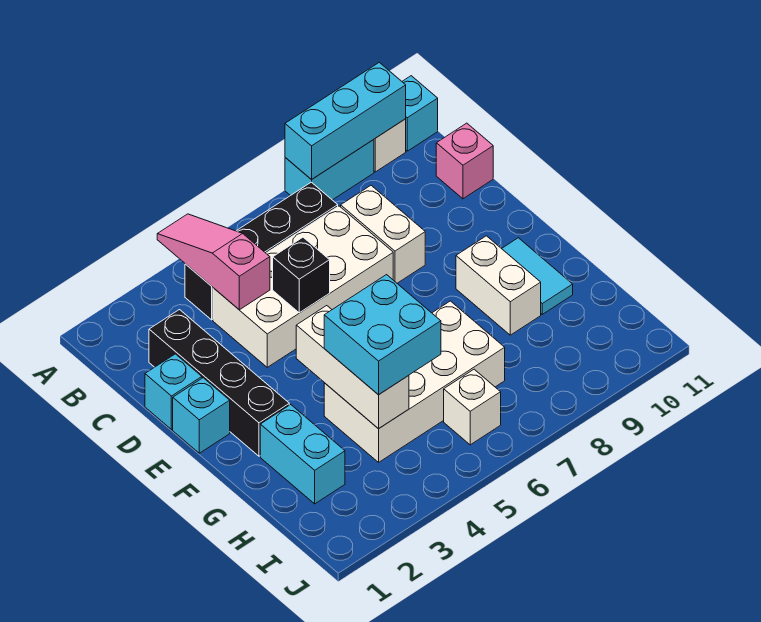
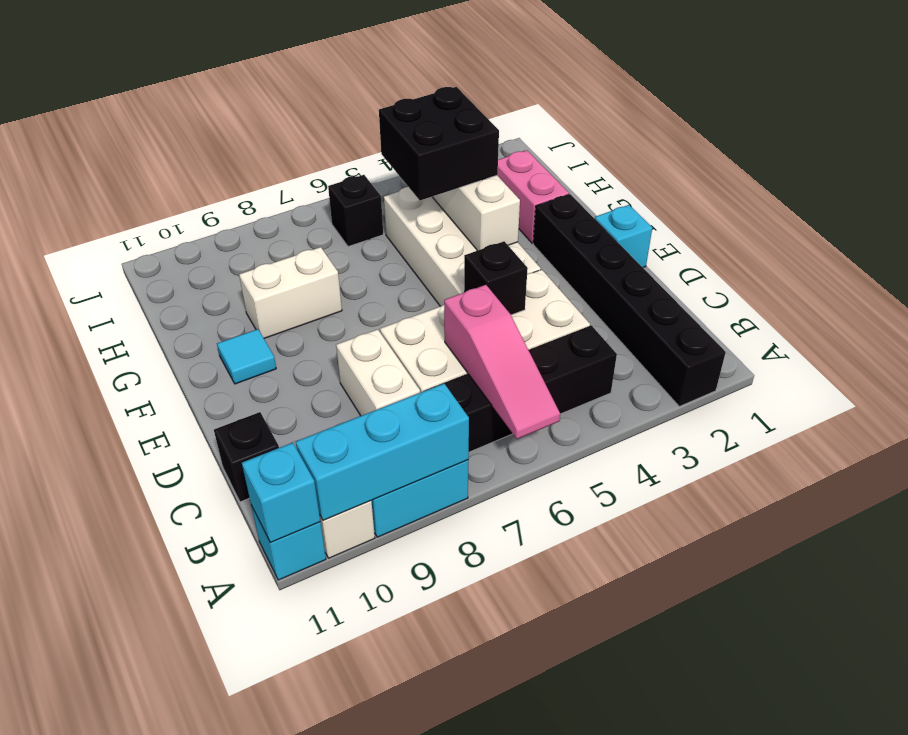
pink 1x3 slope [157,214,270,310] -> pink 1x3 slope moved to [444,285,560,439]
black 1x4 brick [149,310,289,456] -> black 1x6 brick [533,194,726,407]
pink 1x1 brick [436,123,493,199] -> black 1x1 brick [214,412,279,502]
cyan 1x1 brick [145,354,202,430] -> cyan 1x1 brick moved to [242,443,320,542]
white 1x2 brick [456,236,541,335] -> white 1x2 brick turned to [239,247,342,338]
cyan 1x2 tile [502,238,573,314] -> cyan 1x1 tile [217,329,276,384]
cyan 1x2 brick [260,405,345,504] -> pink 1x2 brick [497,151,569,243]
white 2x4 brick [324,301,505,462] -> white 2x4 brick turned to [384,187,541,306]
cyan 2x2 brick [324,275,441,395] -> black 2x2 brick [379,87,499,200]
white 1x1 brick [444,369,501,445] -> black 1x1 brick [328,175,383,247]

